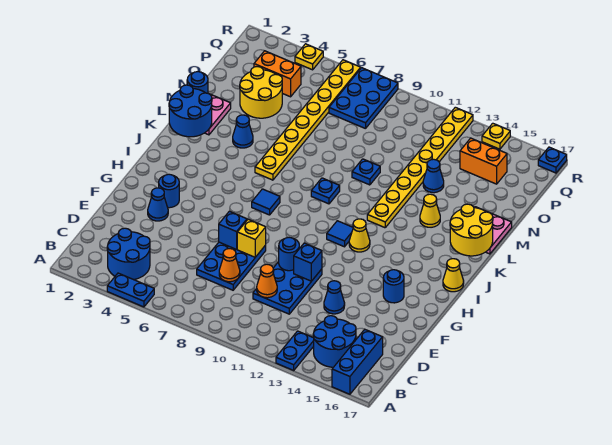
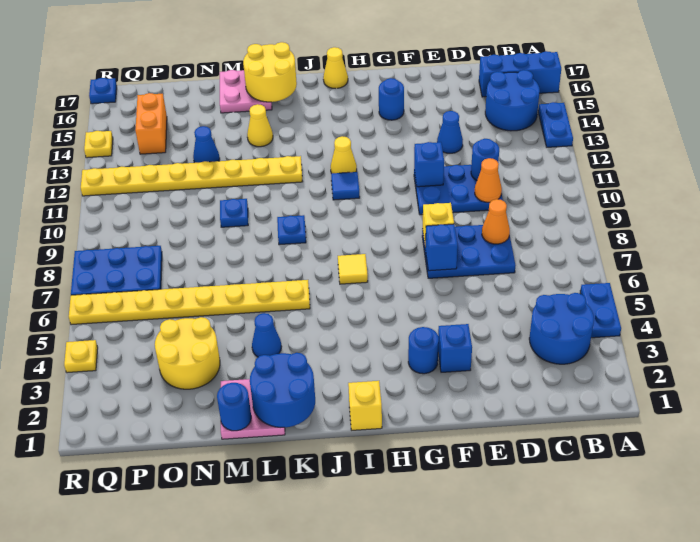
blue 1x2 plate [276,331,314,370] -> blue 1x2 plate turned to [538,102,573,147]
blue 1x1 cone [148,188,168,221] -> blue 1x1 brick [438,324,472,372]
blue 1x1 round brick [279,237,299,271] -> blue 1x1 round brick moved to [471,139,499,180]
none -> yellow 1x1 brick [348,381,382,430]
blue 1x1 tile [252,189,280,215] -> yellow 1x1 tile [338,254,368,284]
orange 1x2 brick [254,51,301,97] -> none

